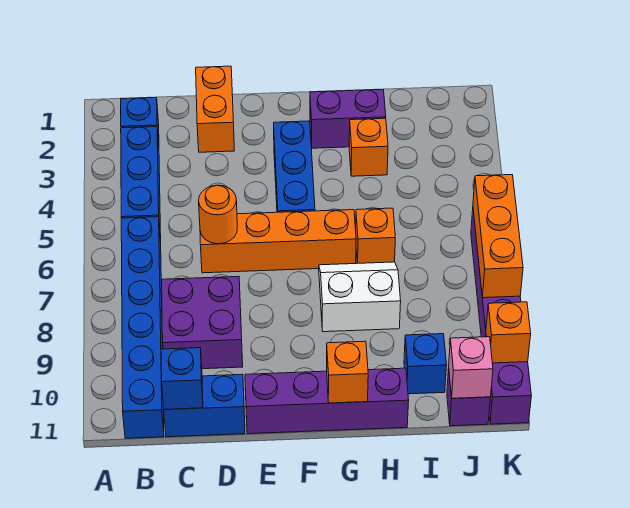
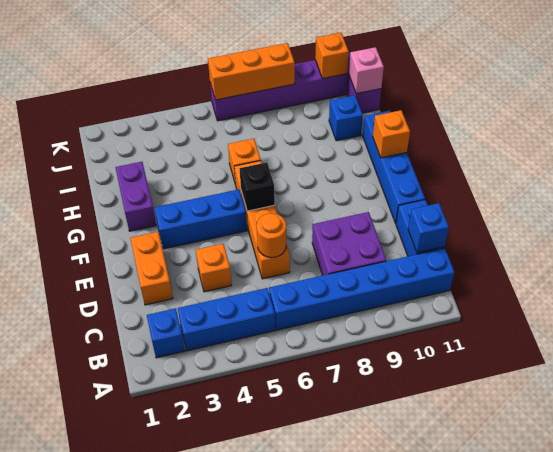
orange 1x2 brick [196,66,234,152] -> orange 1x2 brick turned to [130,232,173,305]
purple 1x4 brick [245,368,409,434] -> blue 1x4 brick [363,111,425,223]
none -> black 1x1 brick [239,162,275,211]
white 2x2 slope [319,262,401,332] -> none
orange 1x1 brick [349,118,388,176] -> orange 1x1 brick moved to [196,244,232,292]

